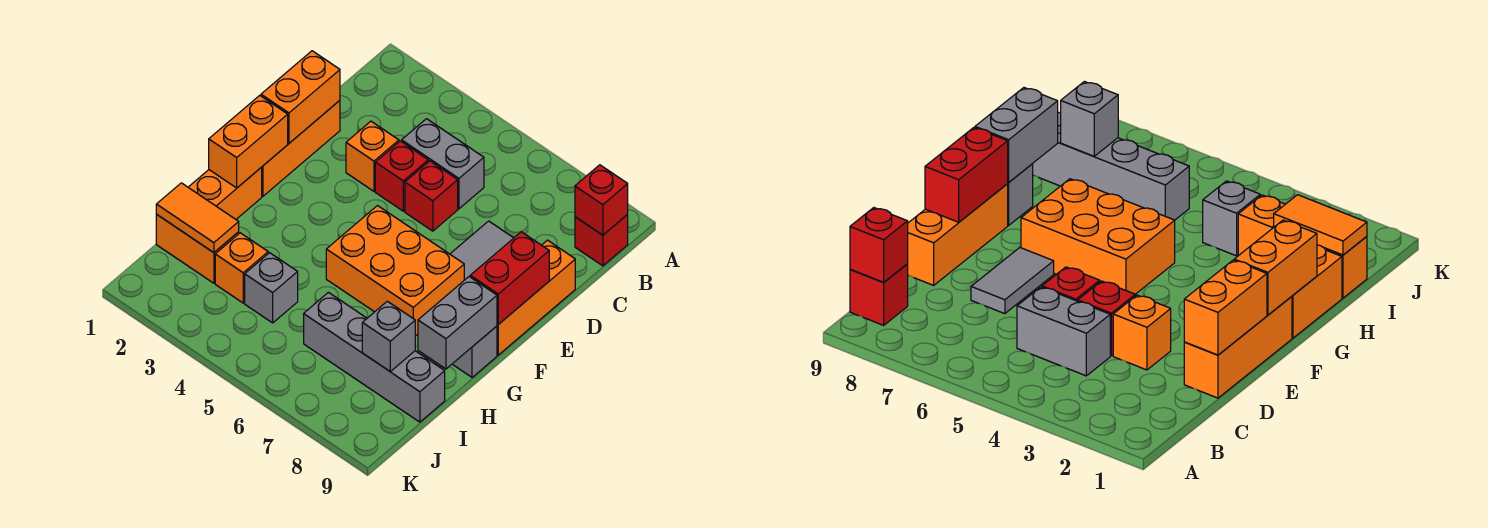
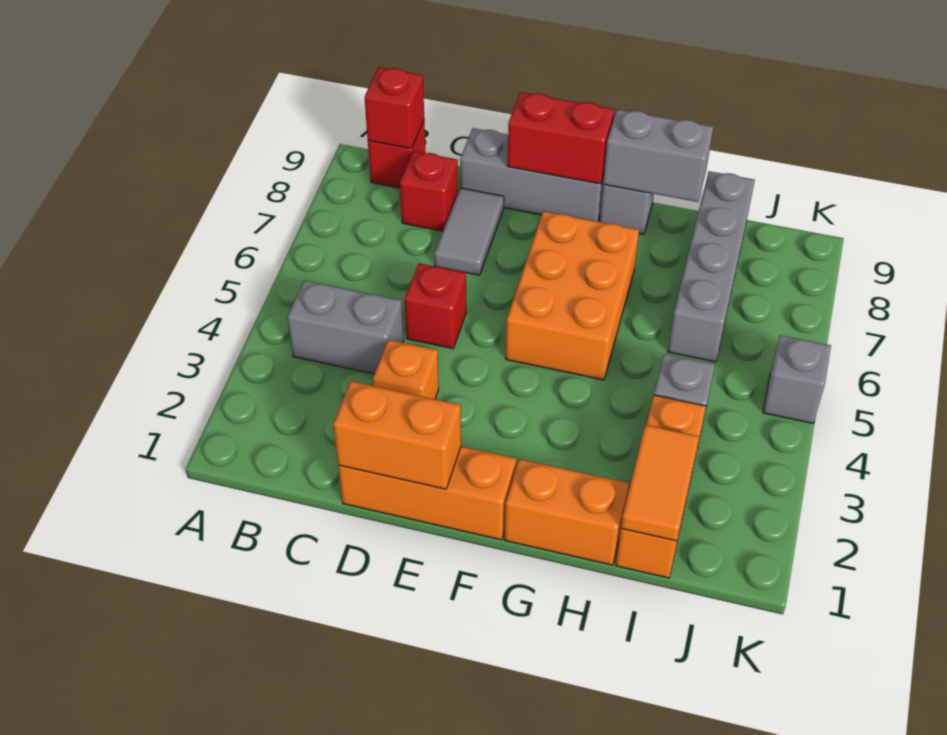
grey 1x2 brick [402,119,484,209] -> grey 1x2 brick turned to [287,280,404,374]
red 1x1 brick [375,141,428,211] -> red 1x1 brick moved to [400,151,458,231]
grey 1x2 tile [450,221,513,280] -> grey 1x2 tile turned to [434,188,504,275]
orange 1x3 brick [497,240,575,355] -> grey 1x3 brick [460,128,604,222]
orange 1x2 brick [209,95,288,188] -> none
grey 1x1 brick [362,301,415,371] -> grey 1x1 brick moved to [763,335,831,423]

